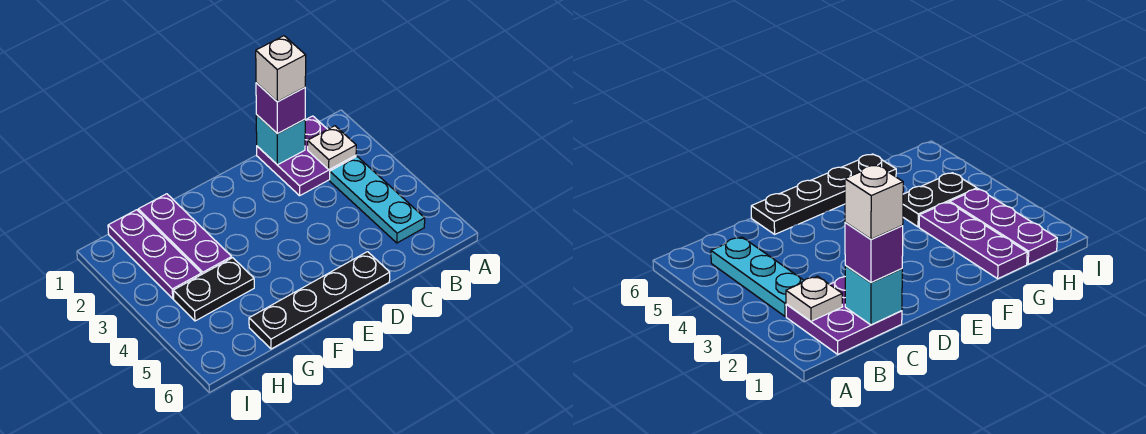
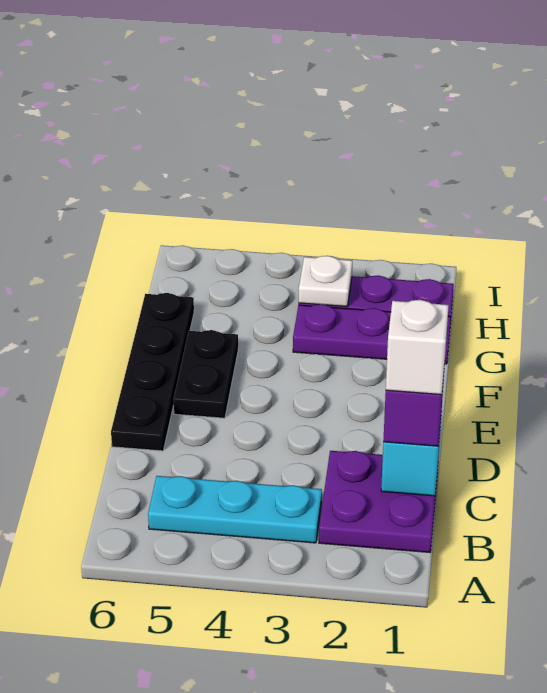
white 1x1 plate [308,126,356,170] -> white 1x1 plate moved to [299,256,352,307]
black 1x2 plate [173,258,254,321] -> black 1x2 plate moved to [174,330,238,418]

